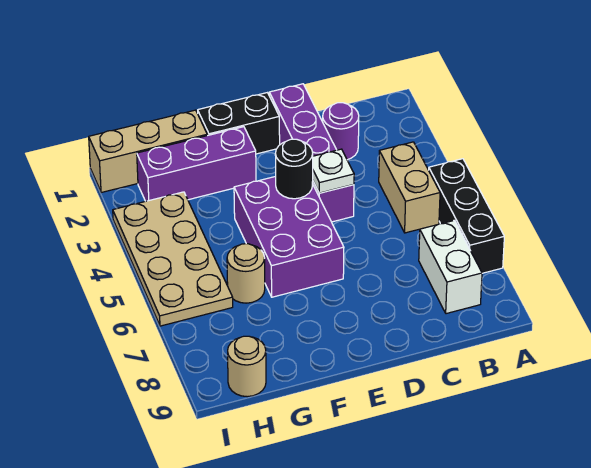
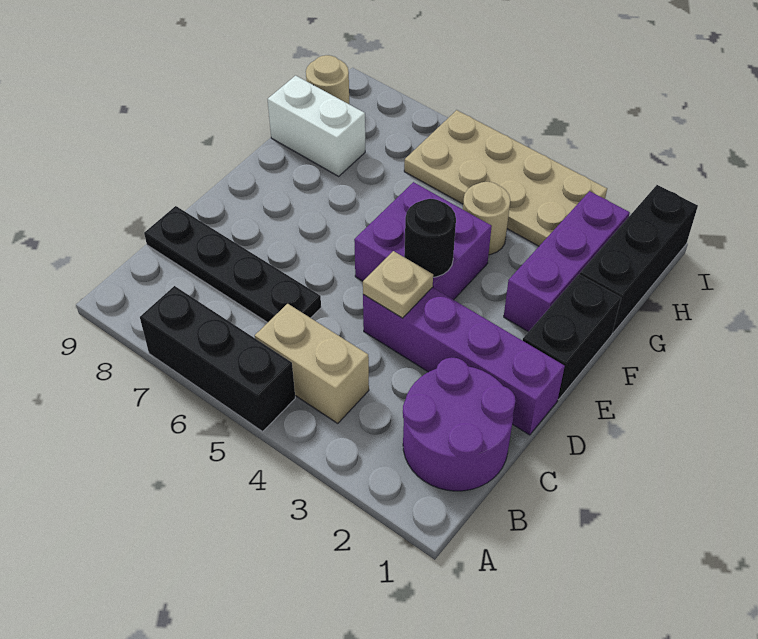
white 1x2 brick [419,220,482,314] -> white 1x2 brick moved to [268,76,365,176]
purple 1x1 round brick [323,103,359,160] -> purple 2x2 round brick [403,357,515,491]
none -> black 1x4 plate [144,206,321,323]
white 1x1 plate [313,149,354,193] -> tan 1x1 plate [363,251,433,318]
purple 2x3 brick [234,176,344,297] -> purple 2x2 brick [354,182,492,300]
tan 1x3 brick [89,110,207,193] -> black 1x3 brick [580,185,698,333]
tan 1x1 round brick [227,244,265,303] -> tan 1x1 round brick moved to [463,182,510,255]

